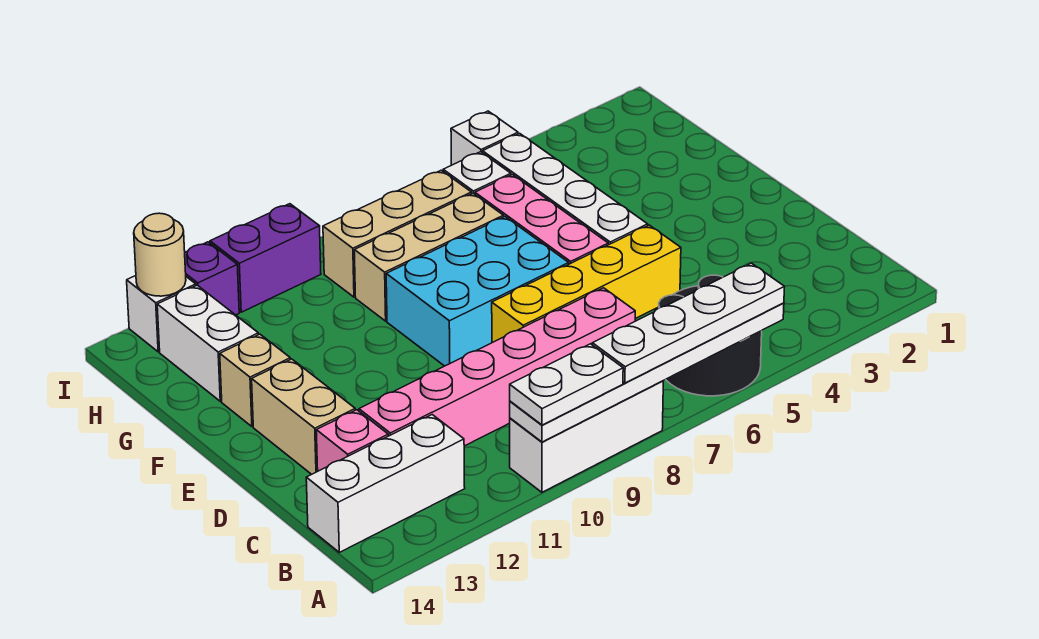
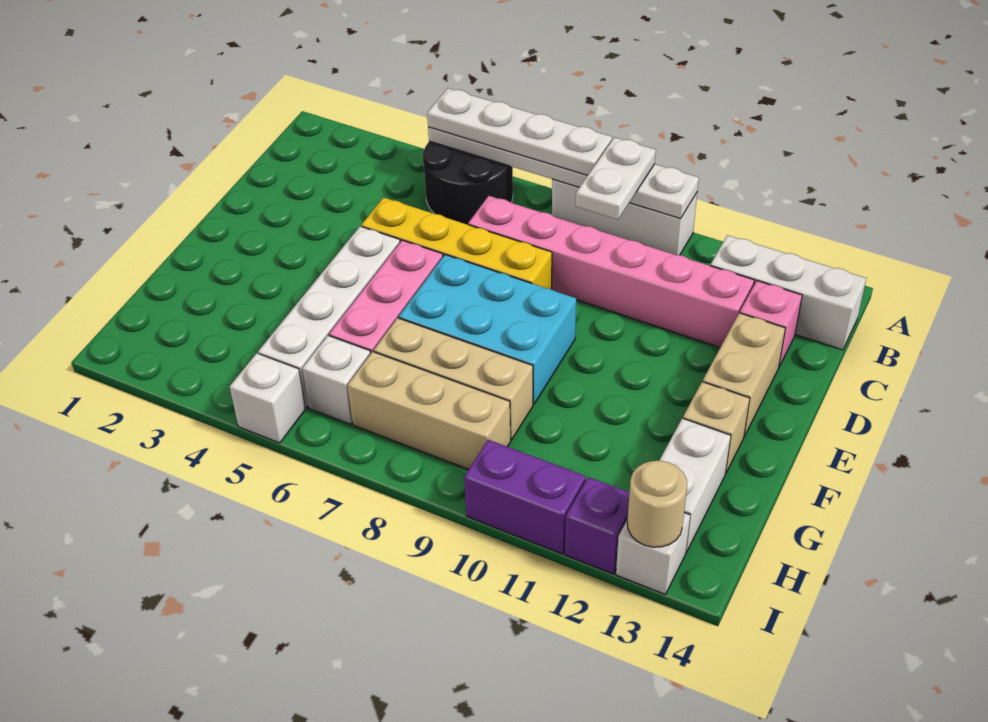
white 1x2 plate [510,344,623,425] -> white 1x2 plate turned to [576,137,656,220]

